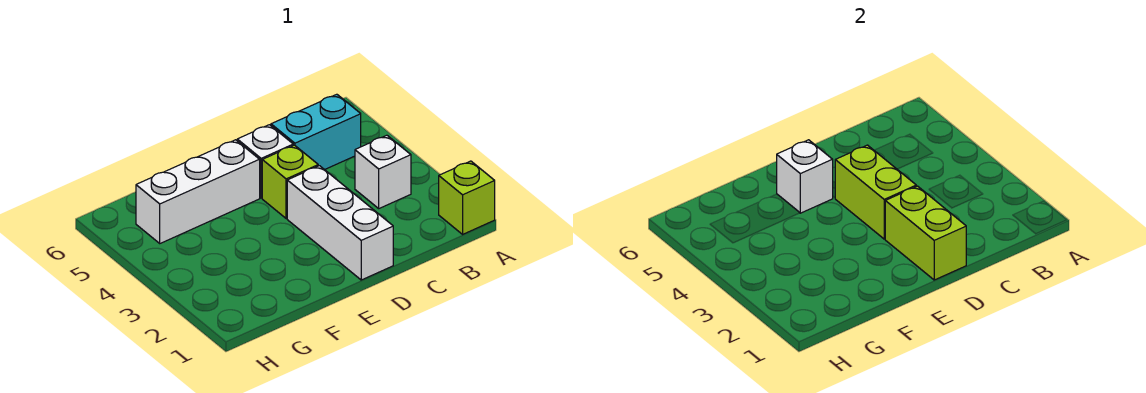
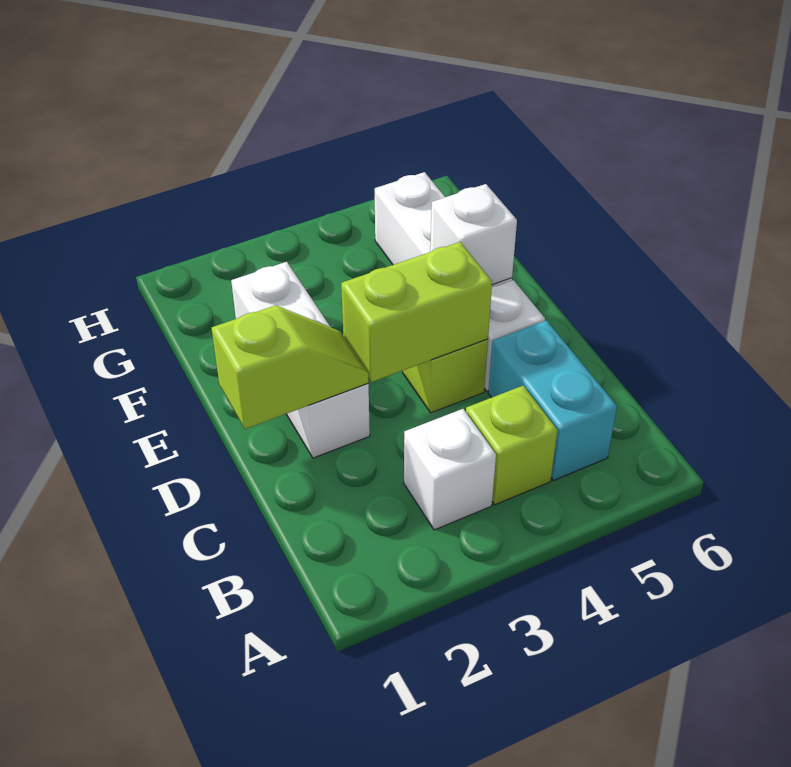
lime 1x1 brick [439,161,495,234] -> lime 1x1 brick moved to [466,386,557,505]
white 1x3 brick [287,166,393,280] -> white 1x3 brick turned to [231,262,370,458]
lime 1x2 brick [885,186,966,280] -> lime 1x2 slope [212,305,369,429]

